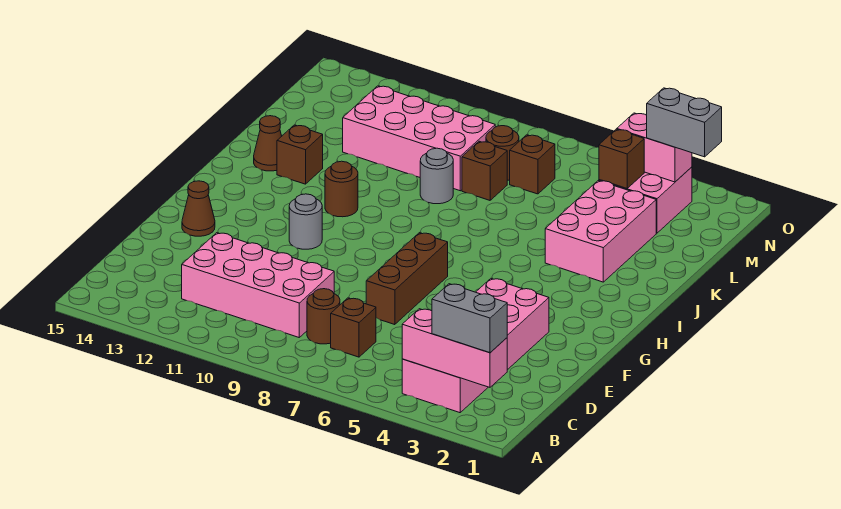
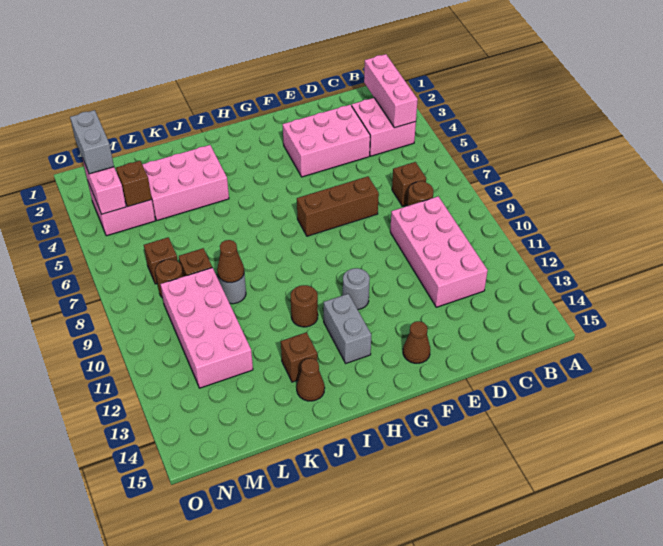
grey 1x2 brick [432,284,507,353] -> grey 1x2 brick moved to [324,294,371,363]
none -> brown 1x1 cone [217,240,244,283]

